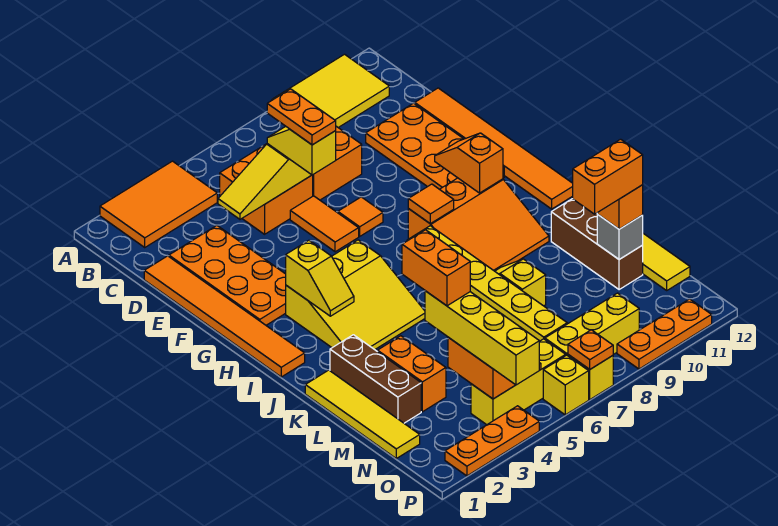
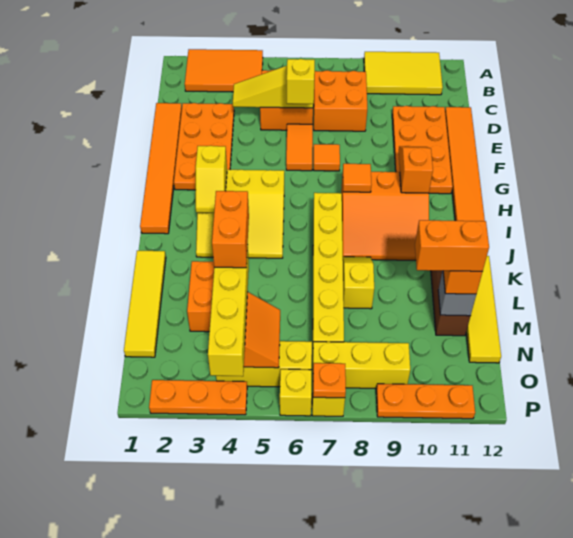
orange 1x2 plate [267,89,336,145] -> none
brown 1x3 brick [330,335,421,423] -> none

